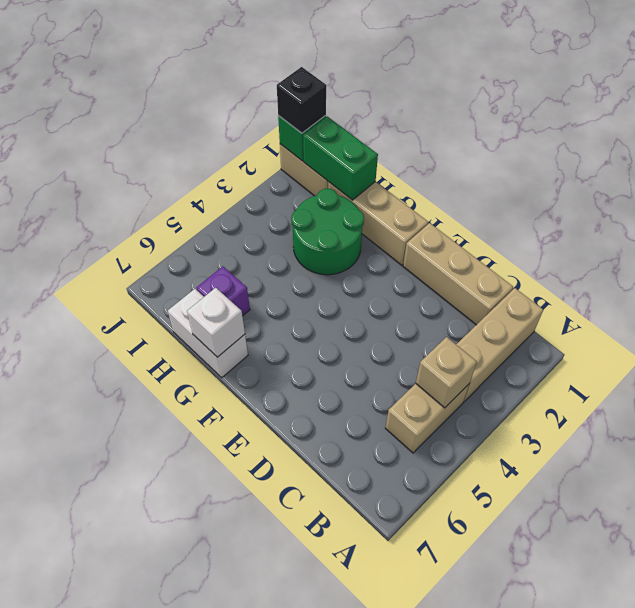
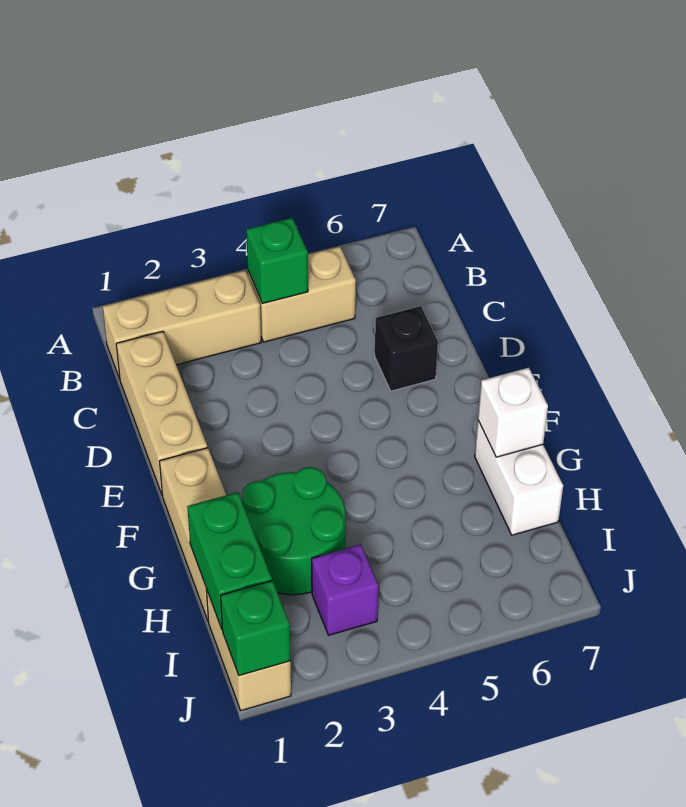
tan 1x1 brick [416,337,477,408] -> green 1x1 brick [246,218,308,303]
purple 1x1 brick [196,267,250,316] -> purple 1x1 brick moved to [312,545,379,635]
black 1x1 brick [277,67,326,133] -> black 1x1 brick moved to [375,306,438,391]

